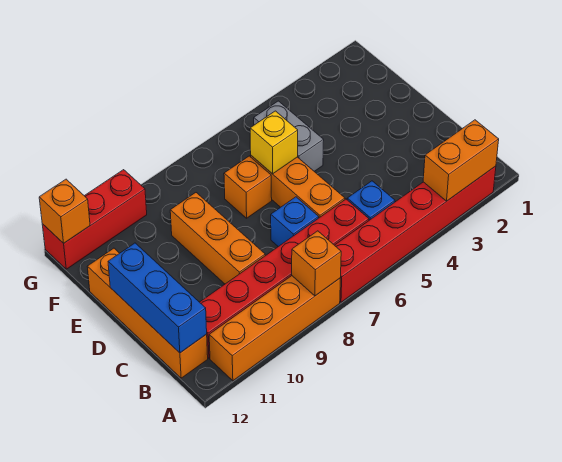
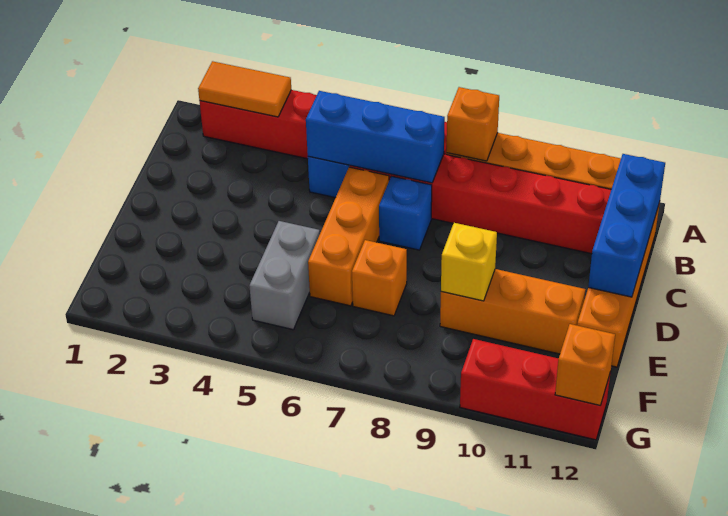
orange 1x2 brick [423,120,499,201] -> orange 1x2 tile [198,61,291,117]
none -> blue 1x3 brick [306,91,445,183]
orange 1x3 brick [170,193,265,284] -> orange 1x3 brick turned to [440,269,585,354]
yellow 1x1 brick [250,111,298,174] -> yellow 1x1 brick moved to [441,223,497,301]

